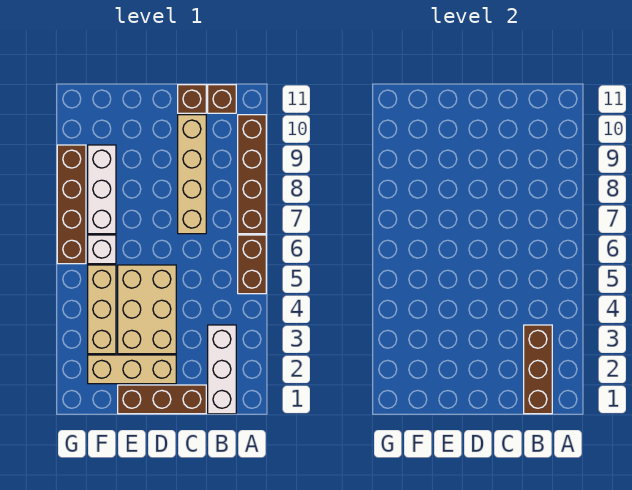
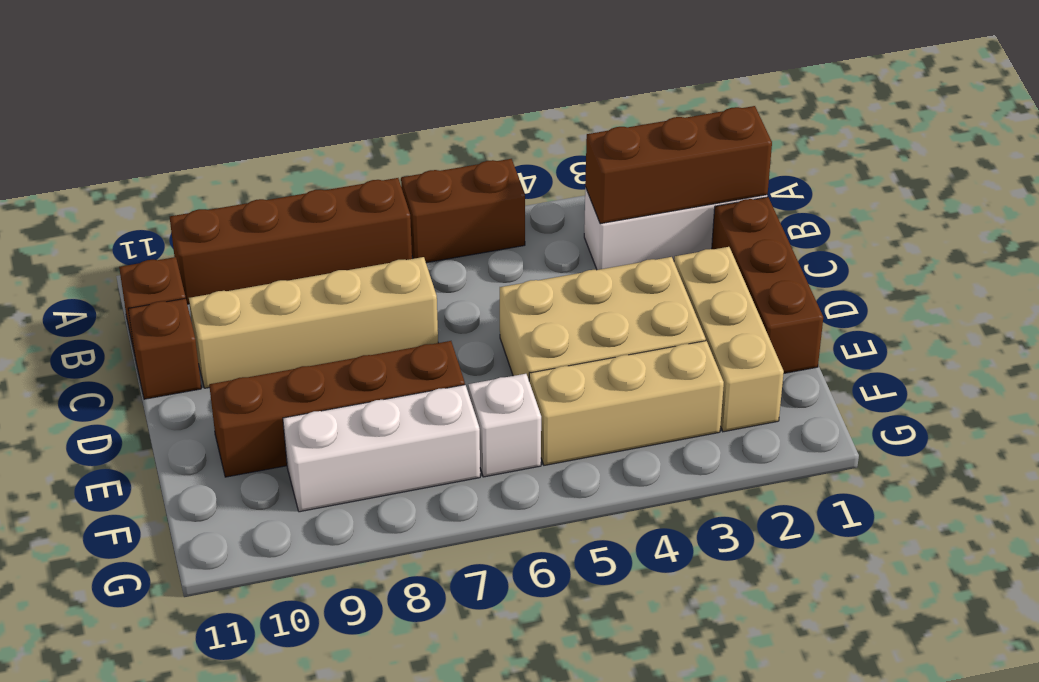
brown 1x4 brick [57,145,86,264] -> brown 1x4 brick moved to [209,341,465,477]

